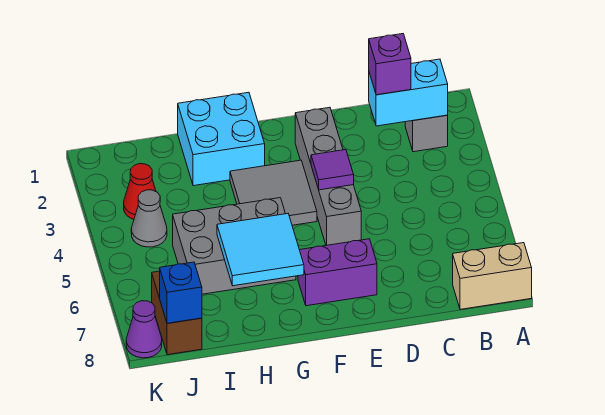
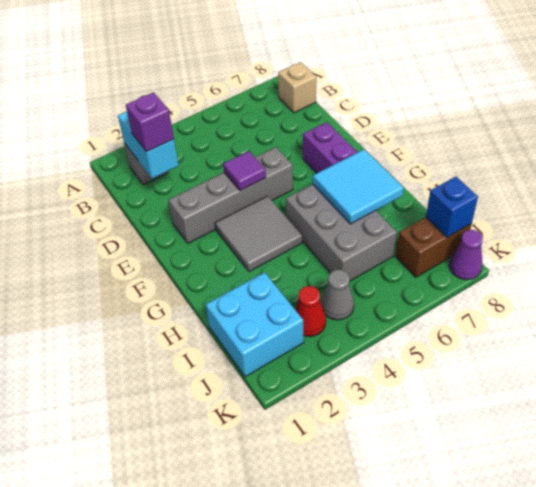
tan 1x2 brick [453,243,532,309] -> tan 1x1 brick [278,62,316,113]
cyan 2x2 brick [178,92,265,186] -> cyan 2x2 brick moved to [206,272,304,377]

